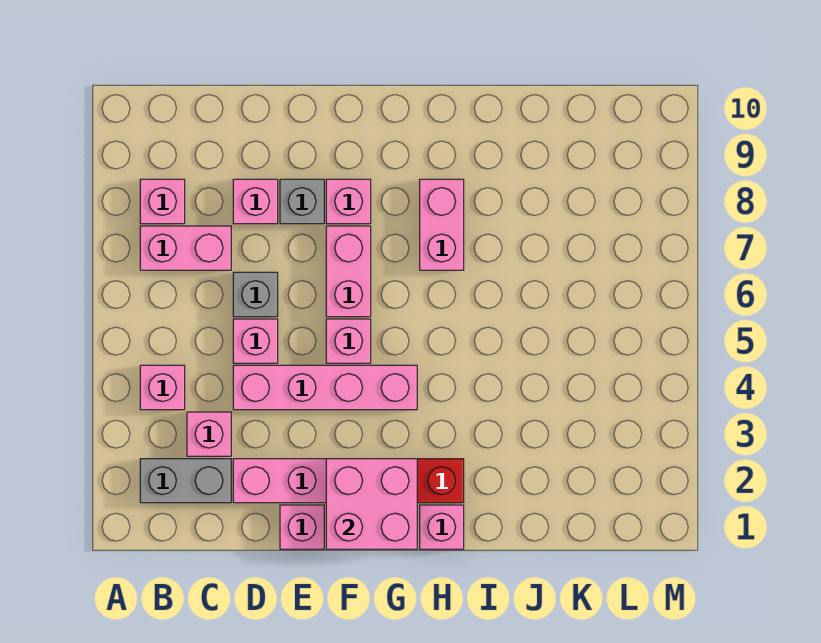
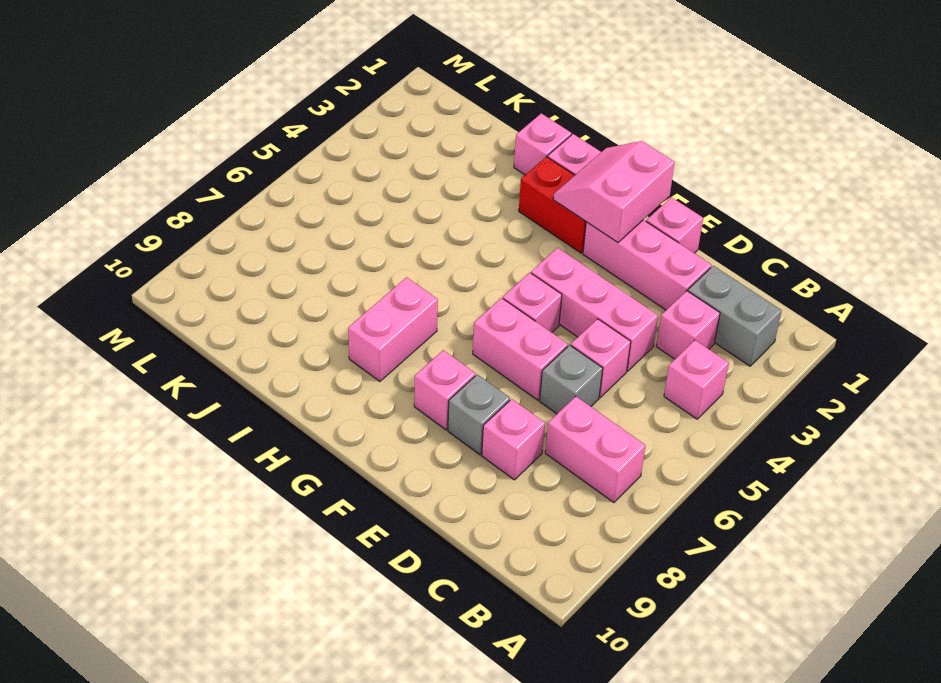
pink 1x1 brick [140,179,185,224] -> pink 1x1 brick moved to [514,113,571,175]
pink 1x4 brick [233,365,417,410] -> pink 1x3 brick [531,248,658,371]
pink 2x2 brick [326,459,417,549] -> pink 2x2 slope [553,141,675,242]
pink 1x2 brick [326,226,371,317] -> pink 1x2 brick turned to [473,298,568,400]

